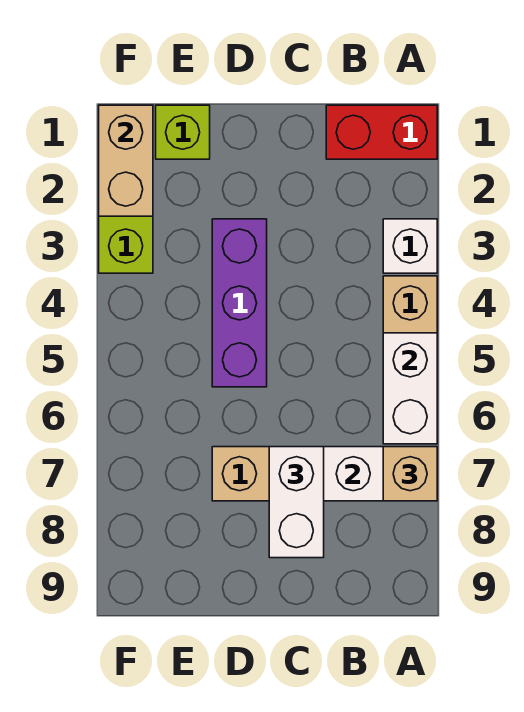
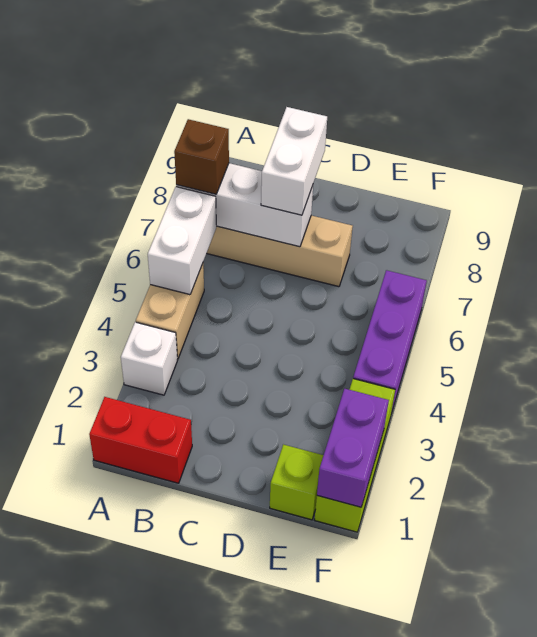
tan 1x1 brick [383,447,437,501] -> brown 1x1 brick [174,119,229,194]
purple 1x3 brick [212,219,267,387] -> purple 1x3 brick moved to [353,270,427,411]
tan 1x2 brick [99,105,153,216] -> purple 1x2 brick [317,389,389,507]

